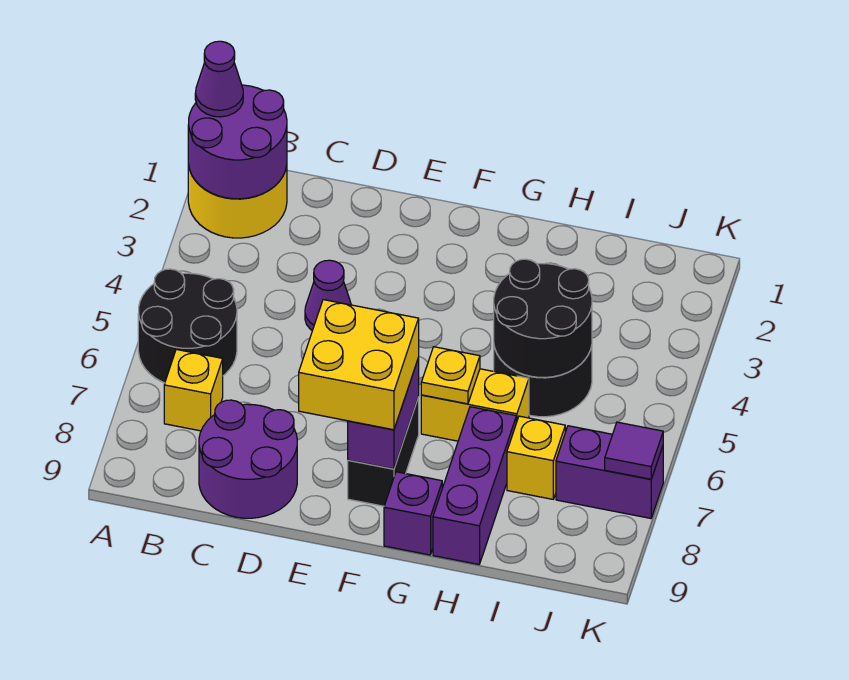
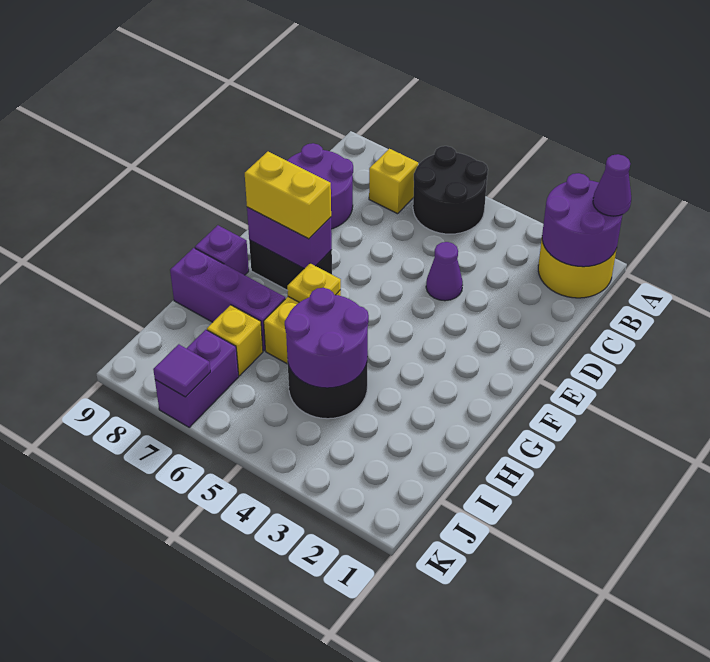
yellow 2x2 brick [299,300,419,430] -> yellow 1x2 brick [245,152,331,239]
black 2x2 round brick [494,259,592,377] -> purple 2x2 round brick [285,288,369,388]

